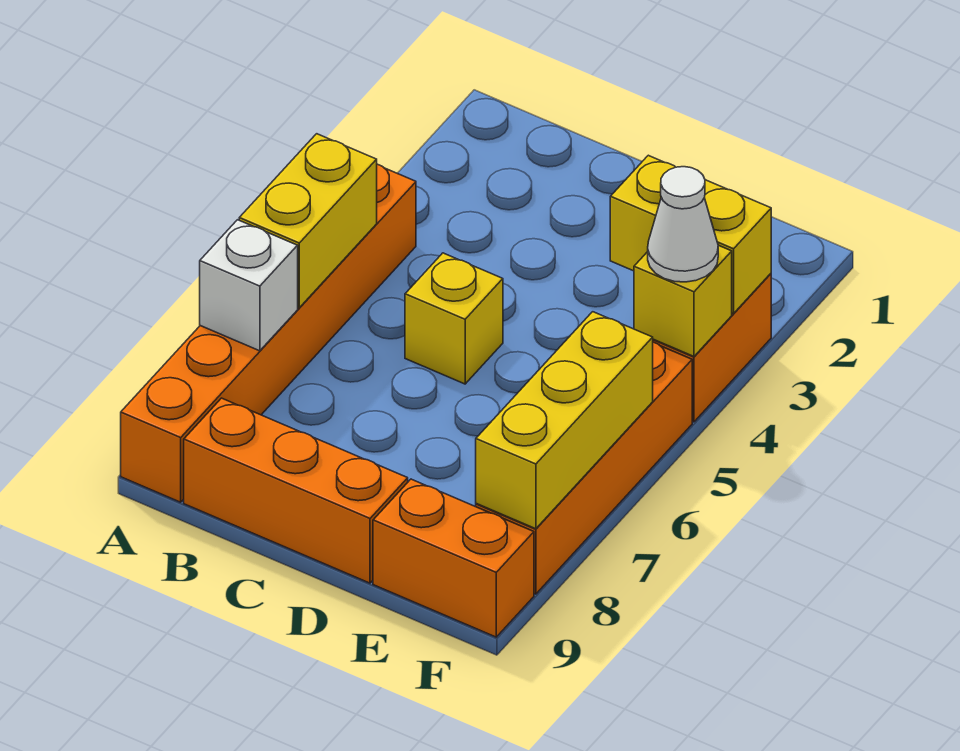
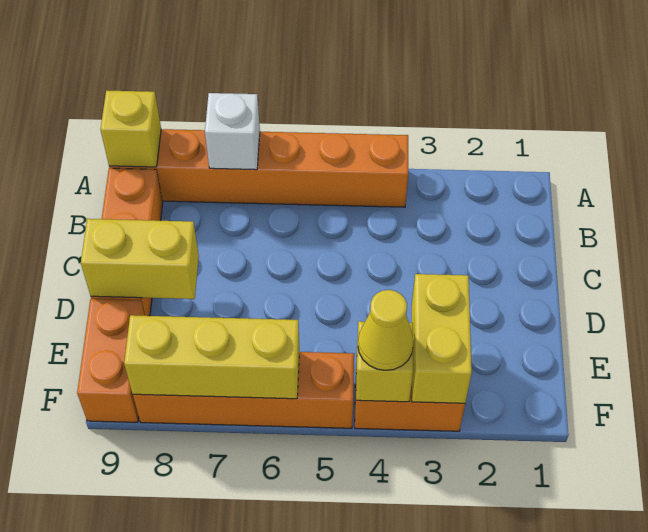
yellow 1x2 brick [239,134,377,308] -> yellow 1x2 brick moved to [81,219,199,299]
yellow 1x1 brick [405,253,503,384] -> yellow 1x1 brick moved to [100,90,161,167]
white 1x1 cone [648,167,718,282] -> yellow 1x1 cone [358,290,414,370]

